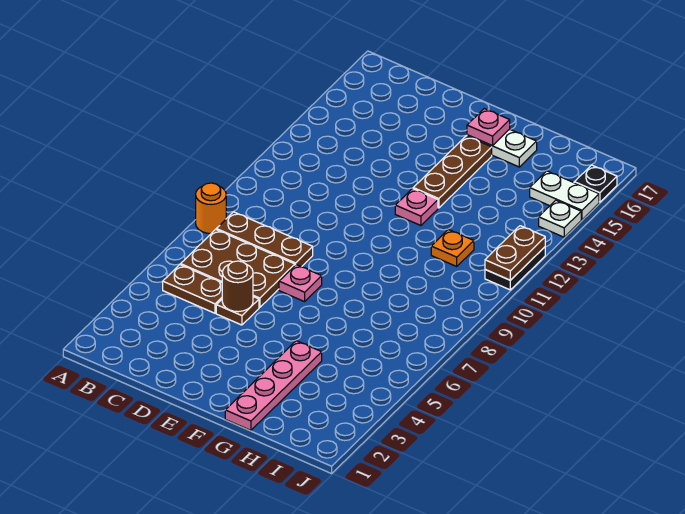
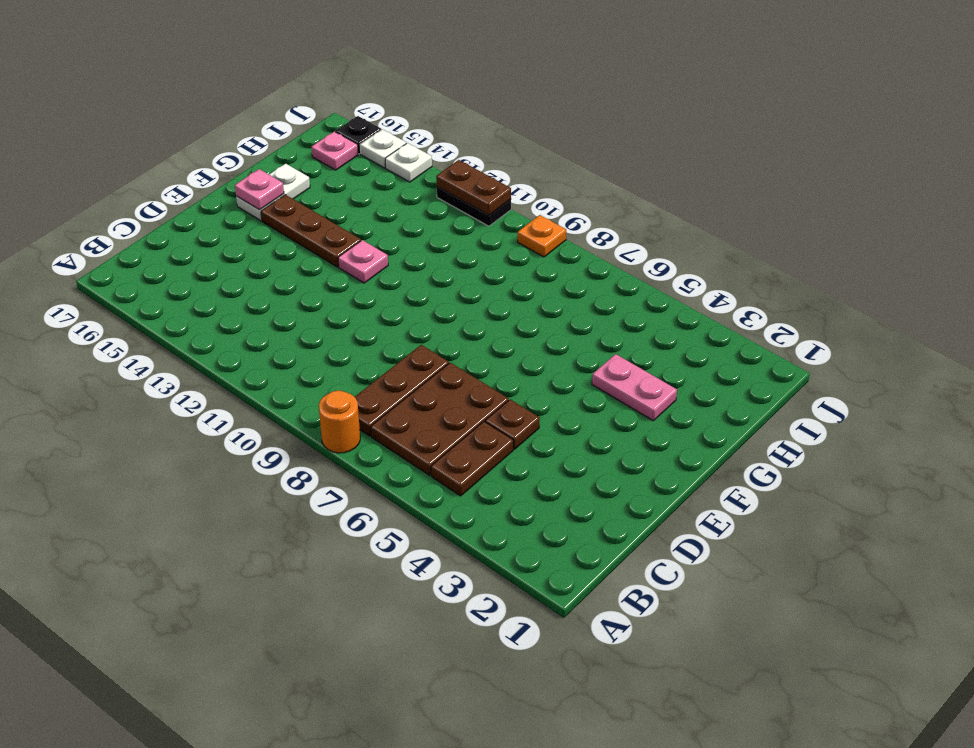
brown 1x1 round brick [222,261,253,312] -> none
pink 1x1 plate [279,265,322,302] -> pink 1x1 plate moved to [311,131,358,170]
pink 1x4 plate [225,341,322,430] -> pink 1x2 plate [592,354,677,421]
orange 1x1 plate [431,229,474,266] -> orange 1x1 plate moved to [518,215,566,257]
white 1x2 plate [530,171,599,220] -> white 1x1 plate [360,129,406,168]

